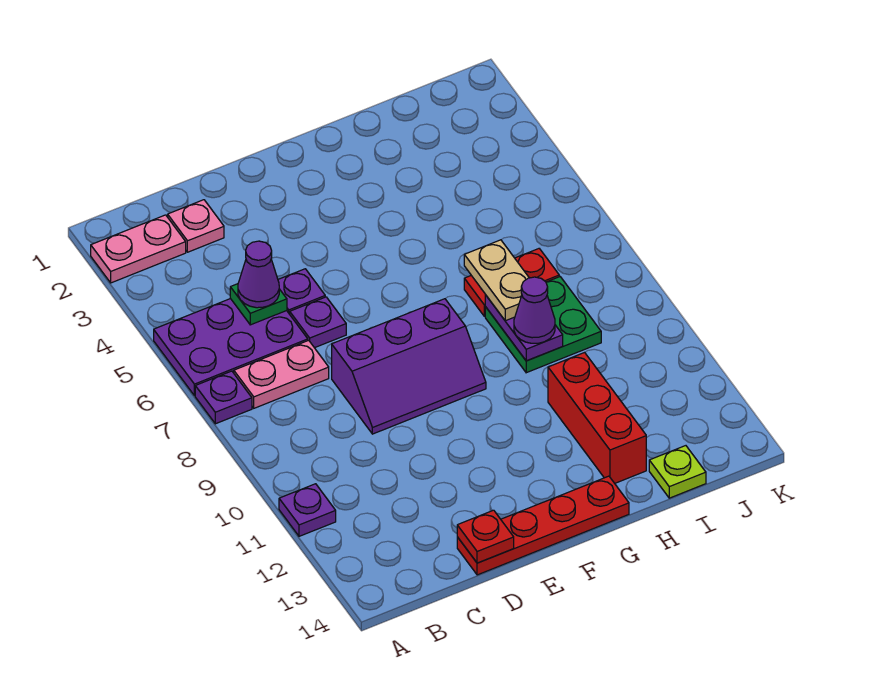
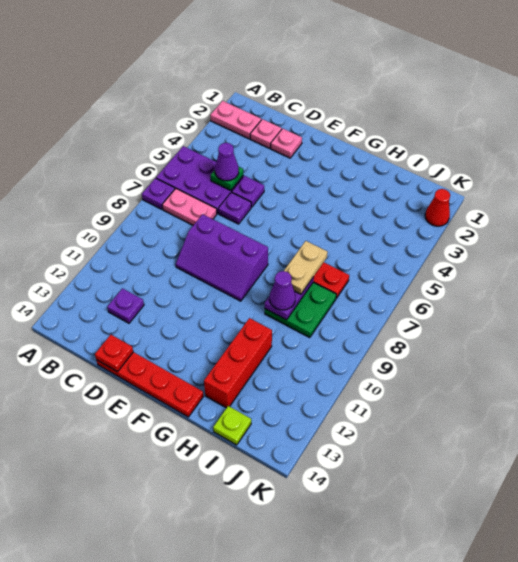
purple 1x1 plate [279,484,336,536] -> purple 1x1 plate moved to [107,288,144,323]
none -> pink 1x1 plate [271,129,302,158]
none -> red 1x1 cone [425,189,450,226]

